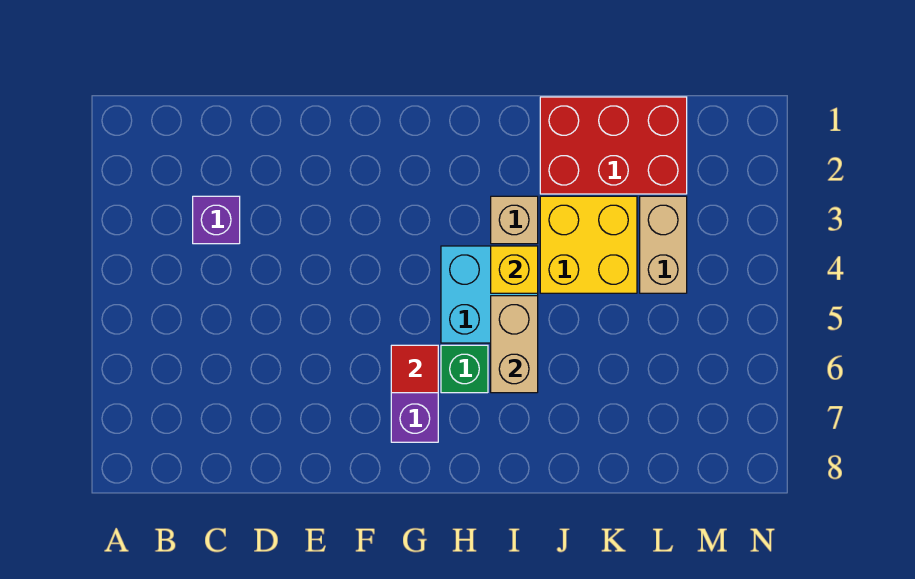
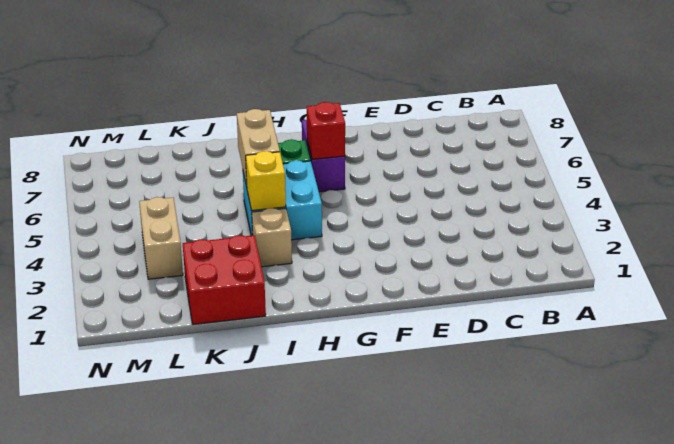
purple 1x1 brick [193,196,240,244] -> none
red 1x1 tile [391,345,438,393] -> red 1x1 brick [307,102,345,160]
red 2x3 brick [540,97,687,194] -> red 2x2 brick [183,235,266,324]
yellow 2x2 brick [540,196,637,293] -> none

